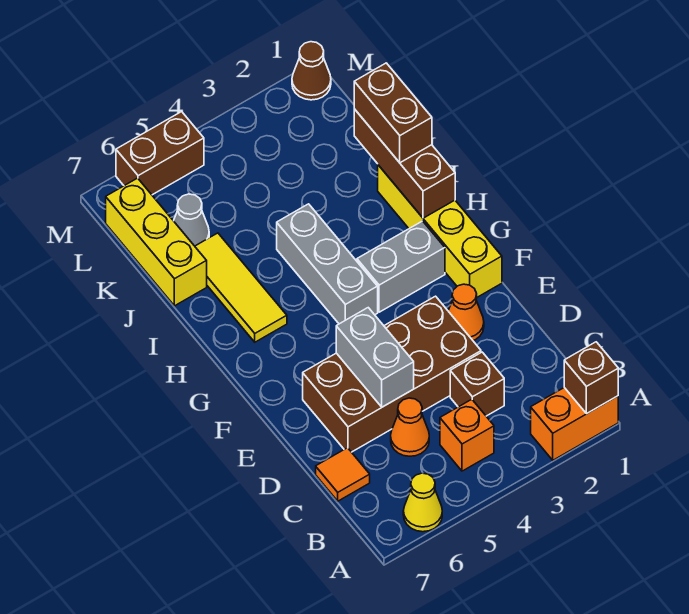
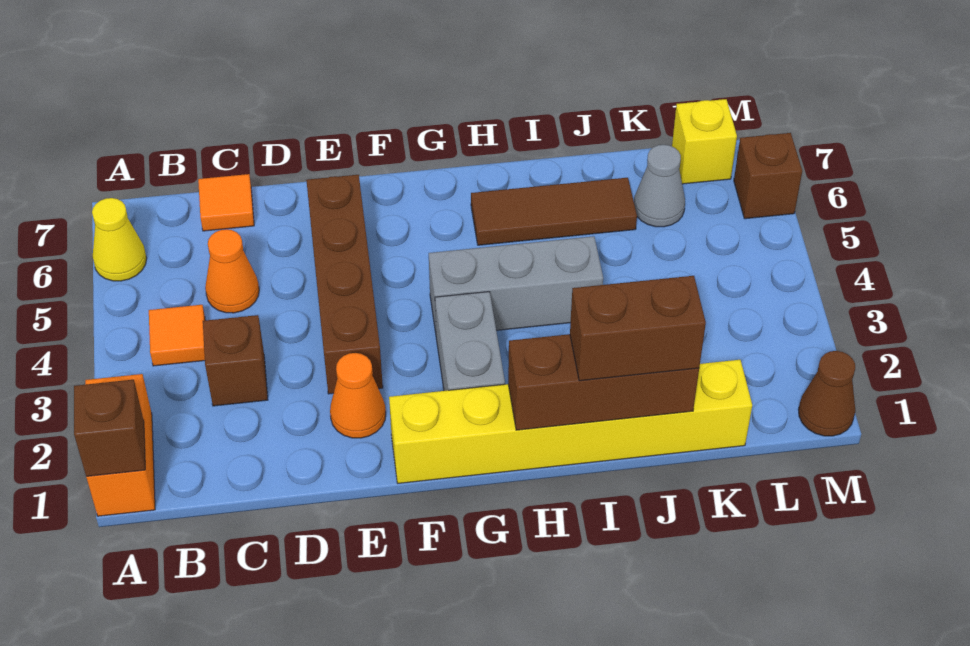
orange 1x1 brick [440,399,494,471] -> orange 1x1 tile [149,305,205,366]
brown 2x4 brick [303,296,481,452] -> brown 1x4 brick [306,175,383,394]
grey 1x2 brick [336,308,414,407] -> none
yellow 1x4 brick [378,165,502,297] -> yellow 1x6 brick [389,360,752,483]
yellow 1x3 tile [195,233,287,342] -> brown 1x3 tile [471,178,637,245]
yellow 1x3 brick [106,178,207,306] -> yellow 1x1 brick [672,99,737,184]
brown 1x2 brick [116,112,204,195] -> brown 1x1 brick [734,133,802,219]

